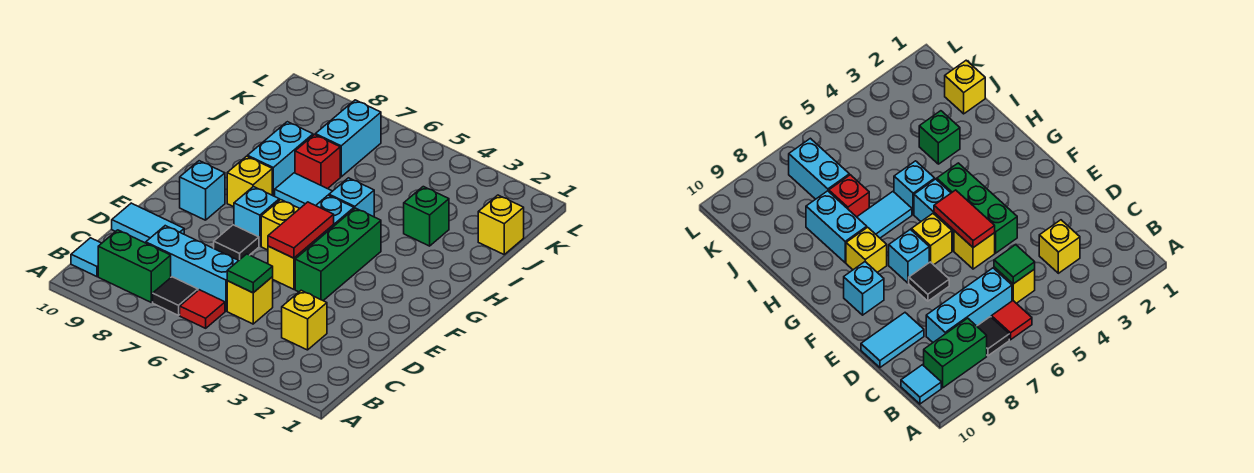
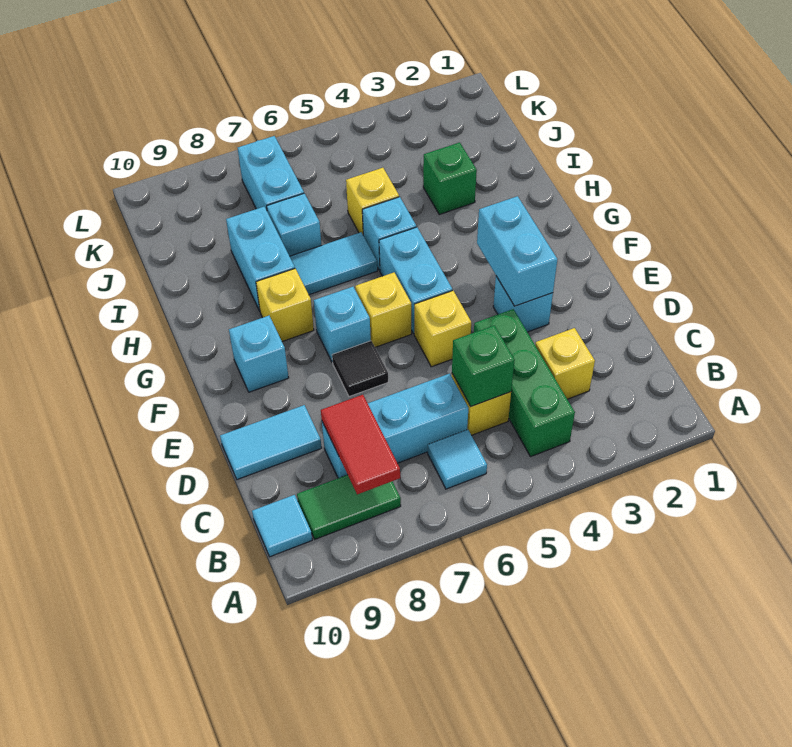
red 1x1 tile [180,290,225,328] -> cyan 1x1 tile [428,430,487,489]
black 1x1 tile [153,277,198,315] -> none
green 1x2 brick [98,230,171,302] -> green 1x2 tile [297,475,401,539]
green 1x1 tile [227,254,273,293] -> green 1x1 brick [452,325,515,406]
none -> cyan 1x1 brick [493,276,553,332]
none -> cyan 1x2 brick [477,196,557,306]
green 1x3 brick [295,208,381,301] -> green 1x3 brick moved to [474,309,575,457]
red 1x2 tile [268,202,334,258] -> red 1x2 tile moved to [321,395,400,494]
red 1x1 brick [295,135,340,189] -> cyan 1x1 brick [267,193,321,256]
yellow 1x1 brick [478,195,524,254] -> yellow 1x1 brick moved to [346,168,399,234]

